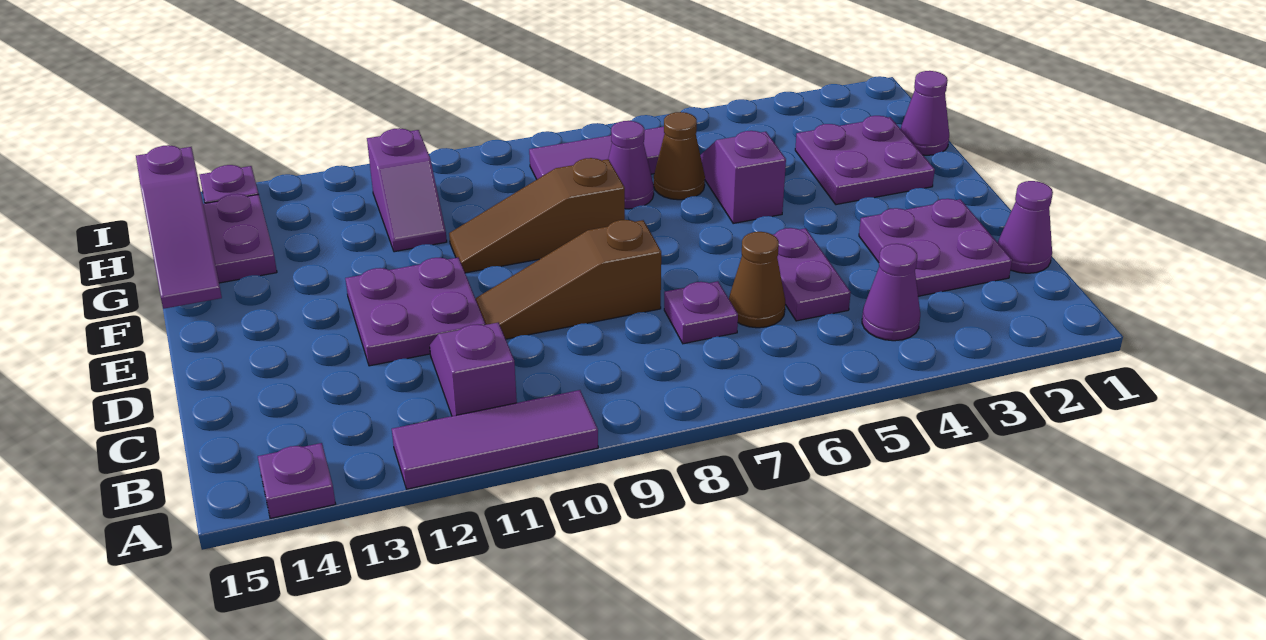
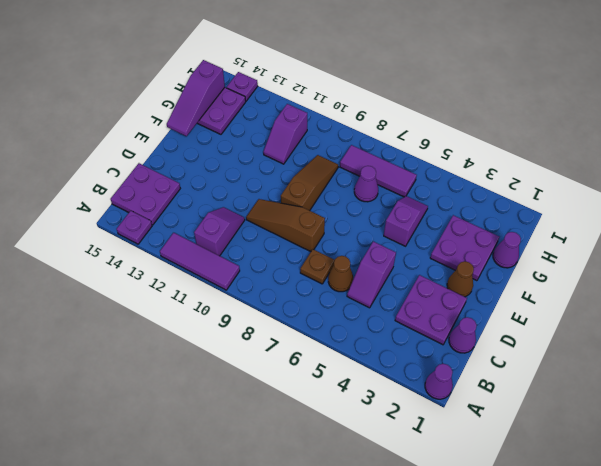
purple 1x1 cone [862,244,920,341] -> purple 1x1 cone moved to [425,364,453,399]
purple 1x2 plate [773,228,851,321] -> purple 1x2 slope [347,241,396,308]
purple 1x1 plate [664,281,738,344] -> brown 1x1 plate [300,249,335,284]
purple 2x2 plate [345,258,486,366] -> purple 2x2 plate moved to [111,163,180,225]
brown 1x3 slope [449,158,625,273] -> brown 1x3 slope turned to [281,155,338,211]
brown 1x1 cone [654,112,705,200] -> brown 1x1 cone moved to [447,261,474,297]

